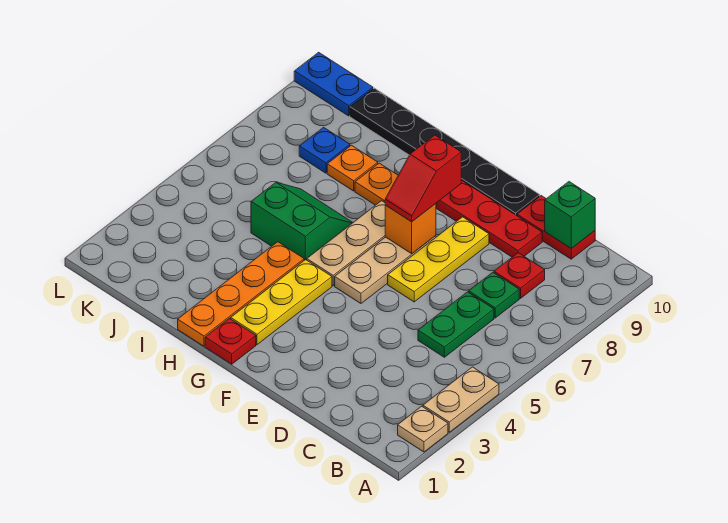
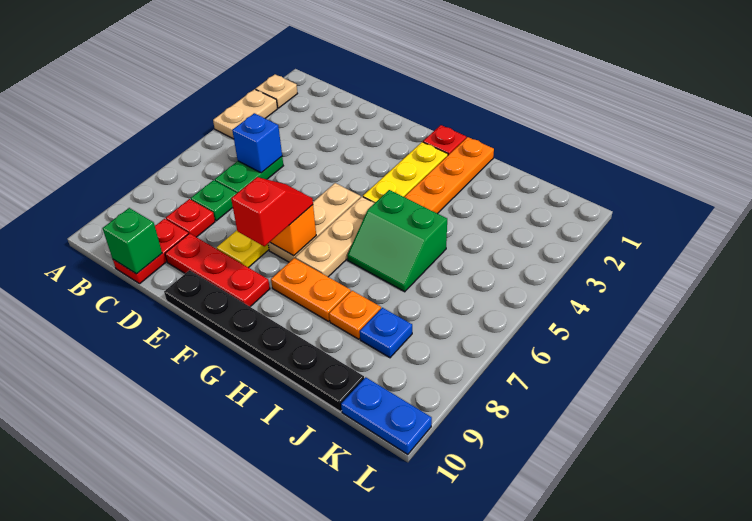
none -> blue 1x1 brick [232,113,282,173]
red 1x2 plate [517,196,595,259] -> red 1x2 plate turned to [113,219,189,284]

